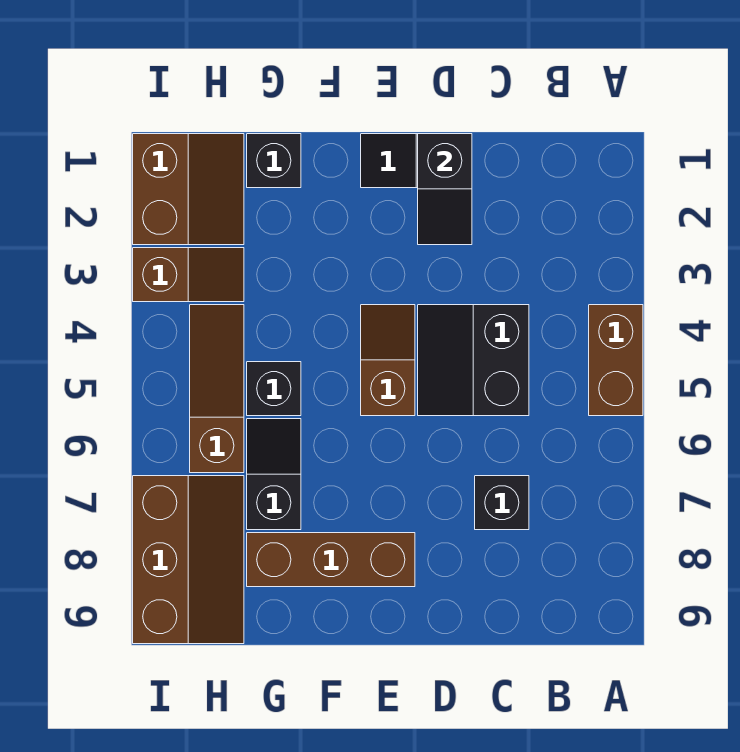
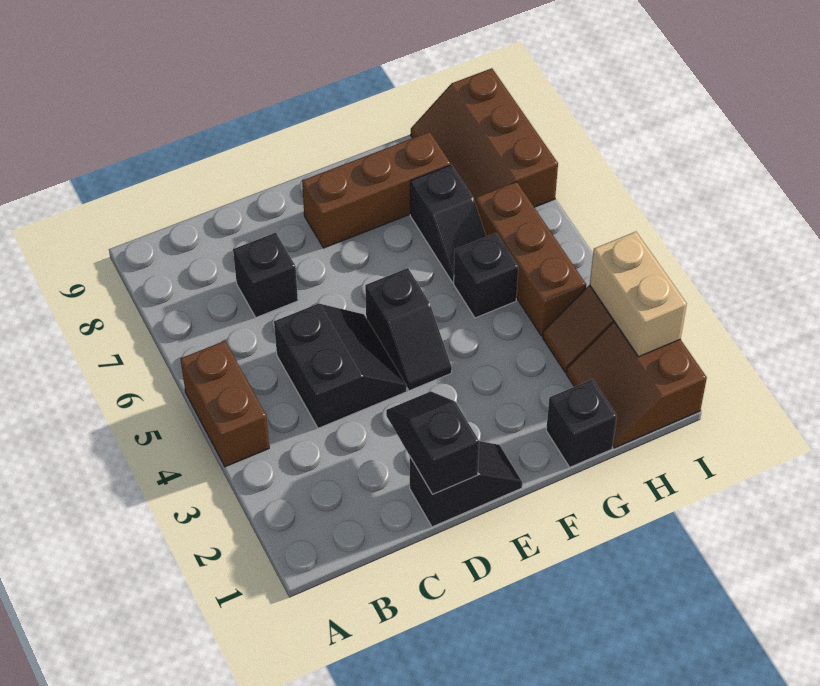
brown 1x2 slope [361,305,415,416] -> black 1x2 slope [365,268,452,391]
brown 1x3 slope [190,305,244,473] -> brown 1x3 brick [476,182,586,336]
none -> tan 1x2 brick [590,232,687,357]

